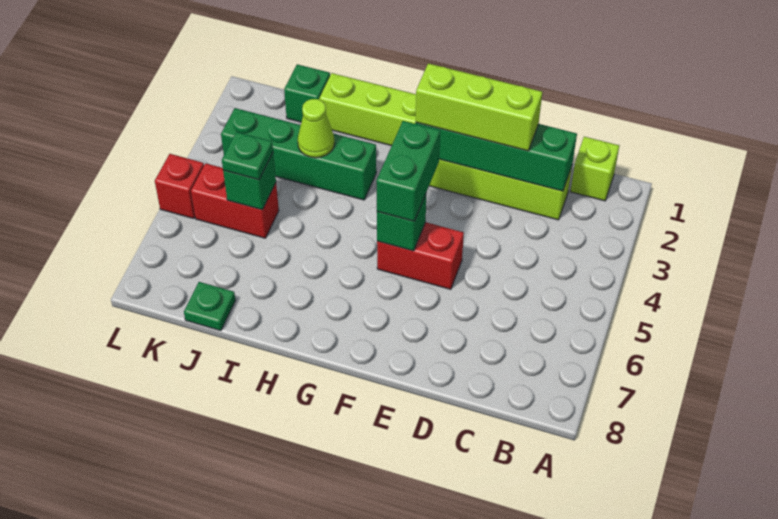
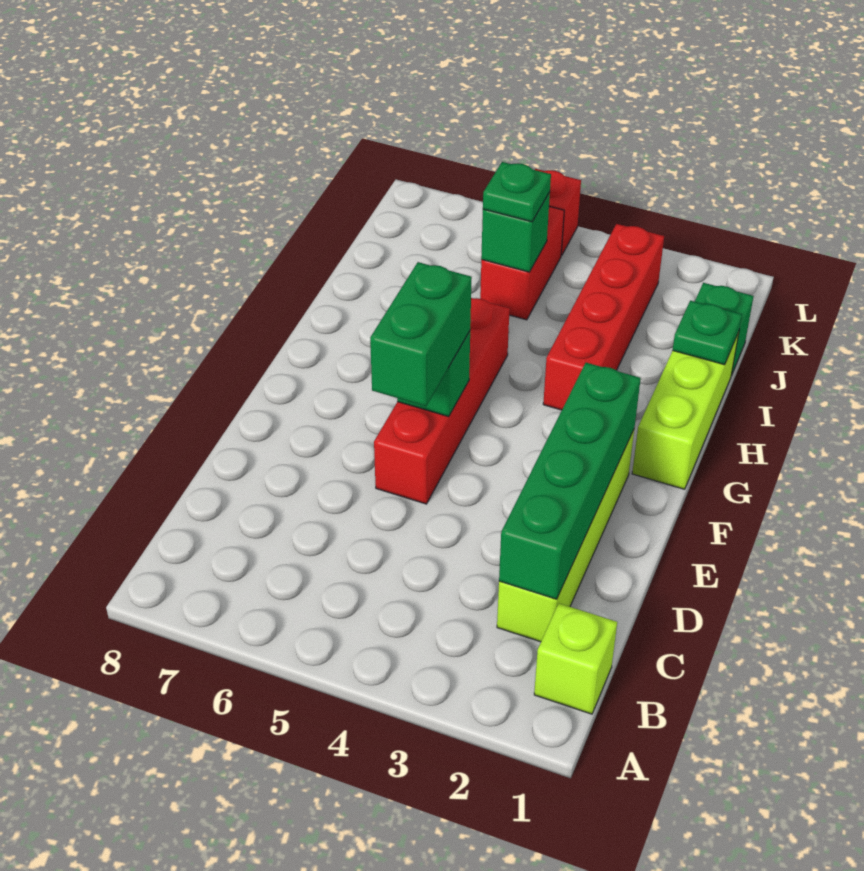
lime 1x3 brick [416,63,542,151] -> none
red 1x2 brick [377,222,464,289] -> red 1x4 brick [374,298,510,504]
green 1x2 brick [376,121,440,221] -> green 1x2 brick turned to [370,262,472,406]
green 1x4 brick [221,108,376,200] -> red 1x4 brick [543,224,664,410]
lime 1x1 cone [298,99,335,158] -> none
green 1x1 plate [184,282,236,331] -> green 1x1 plate moved to [673,301,742,365]

